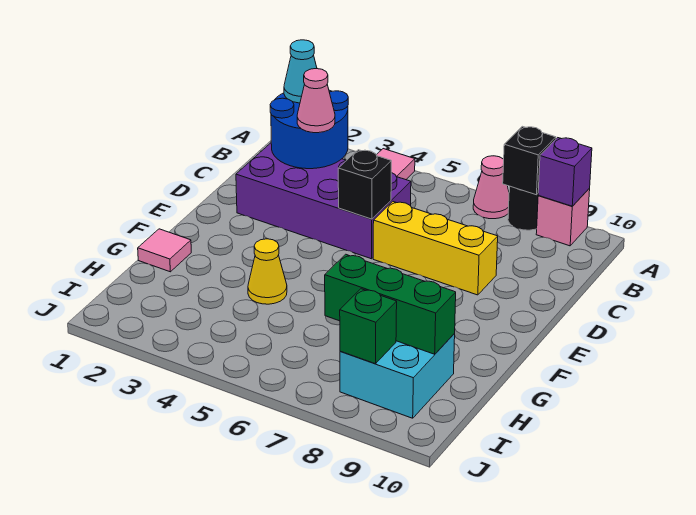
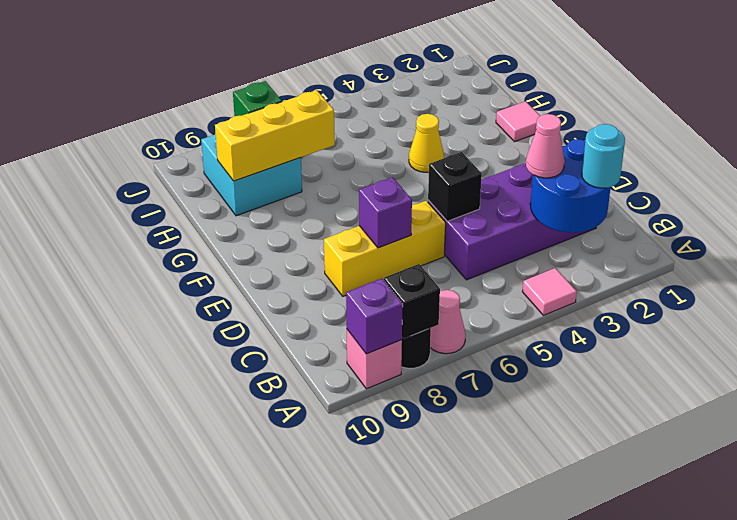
cyan 1x1 cone [284,40,317,103] -> cyan 1x1 round brick [582,124,625,188]
none -> purple 1x1 brick [359,177,412,248]
green 1x3 brick [325,254,456,354] -> yellow 1x3 brick [215,90,335,181]

